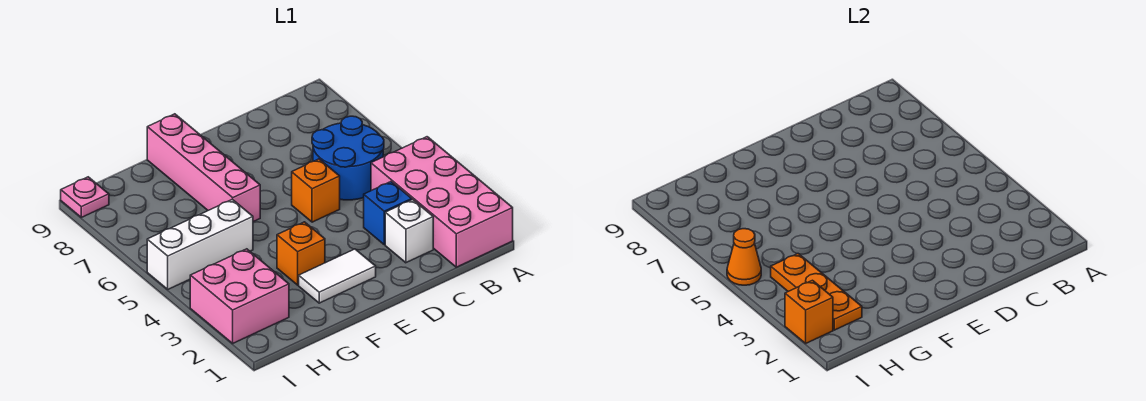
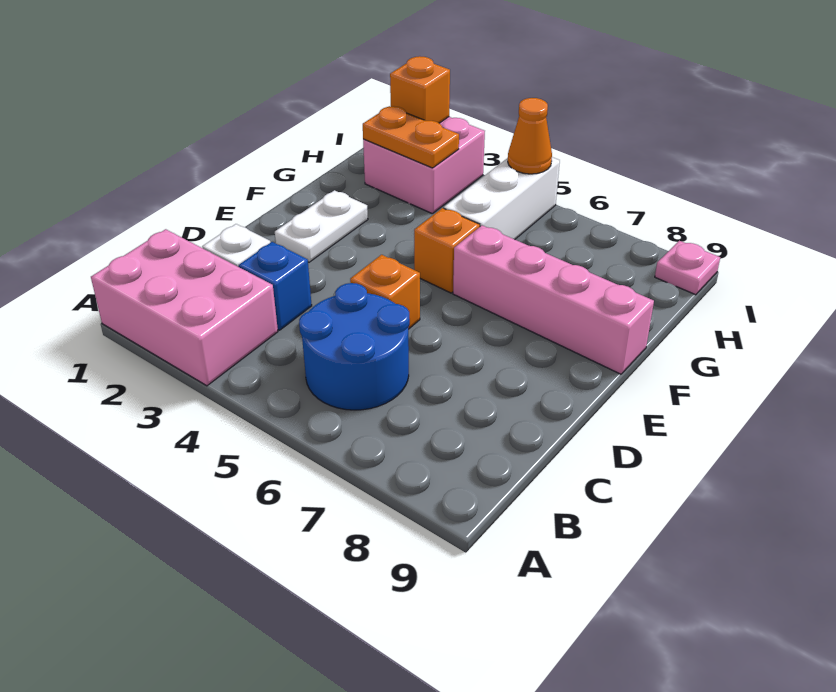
pink 2x4 brick [371,137,513,267] -> pink 2x3 brick [91,229,278,386]
white 1x2 tile [299,249,376,303] -> white 1x2 plate [275,190,368,262]
orange 1x1 brick [277,222,325,285] -> orange 1x1 brick moved to [414,208,480,293]
orange 1x3 plate [771,254,862,330] -> orange 1x2 plate [363,106,459,168]

